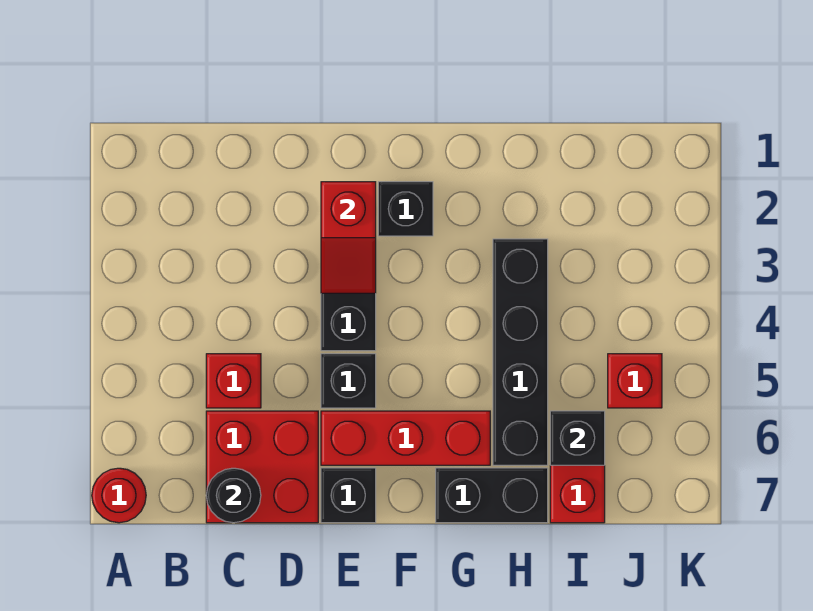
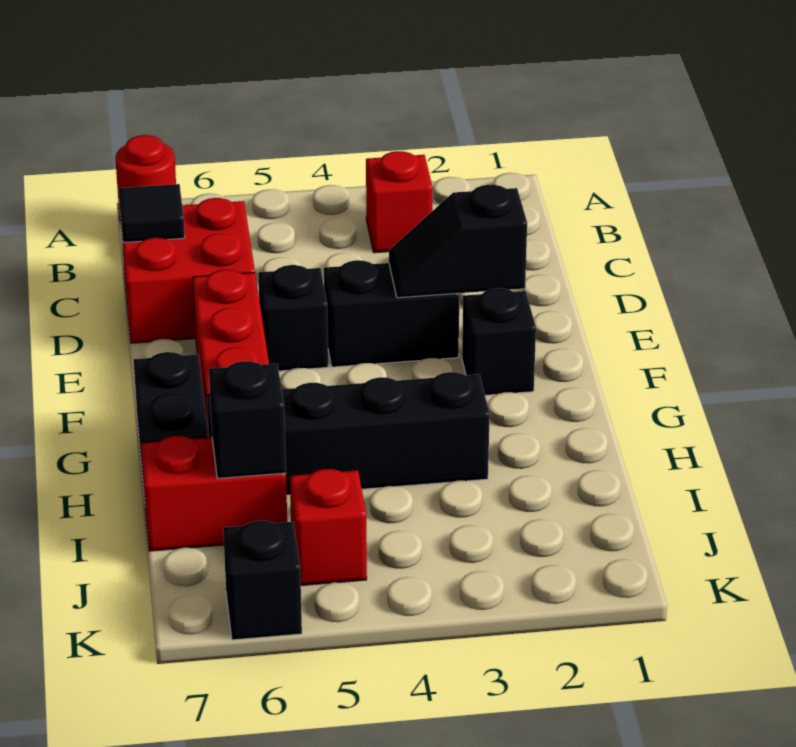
red 1x1 brick [206,354,261,408] -> red 1x1 brick moved to [366,151,433,253]
black 1x1 round brick [206,468,261,523] -> black 1x1 tile [119,184,185,243]
red 1x2 slope [321,182,376,293] -> black 1x2 slope [389,185,527,298]
black 1x1 brick [321,468,376,523] -> black 1x1 brick moved to [223,521,302,640]

